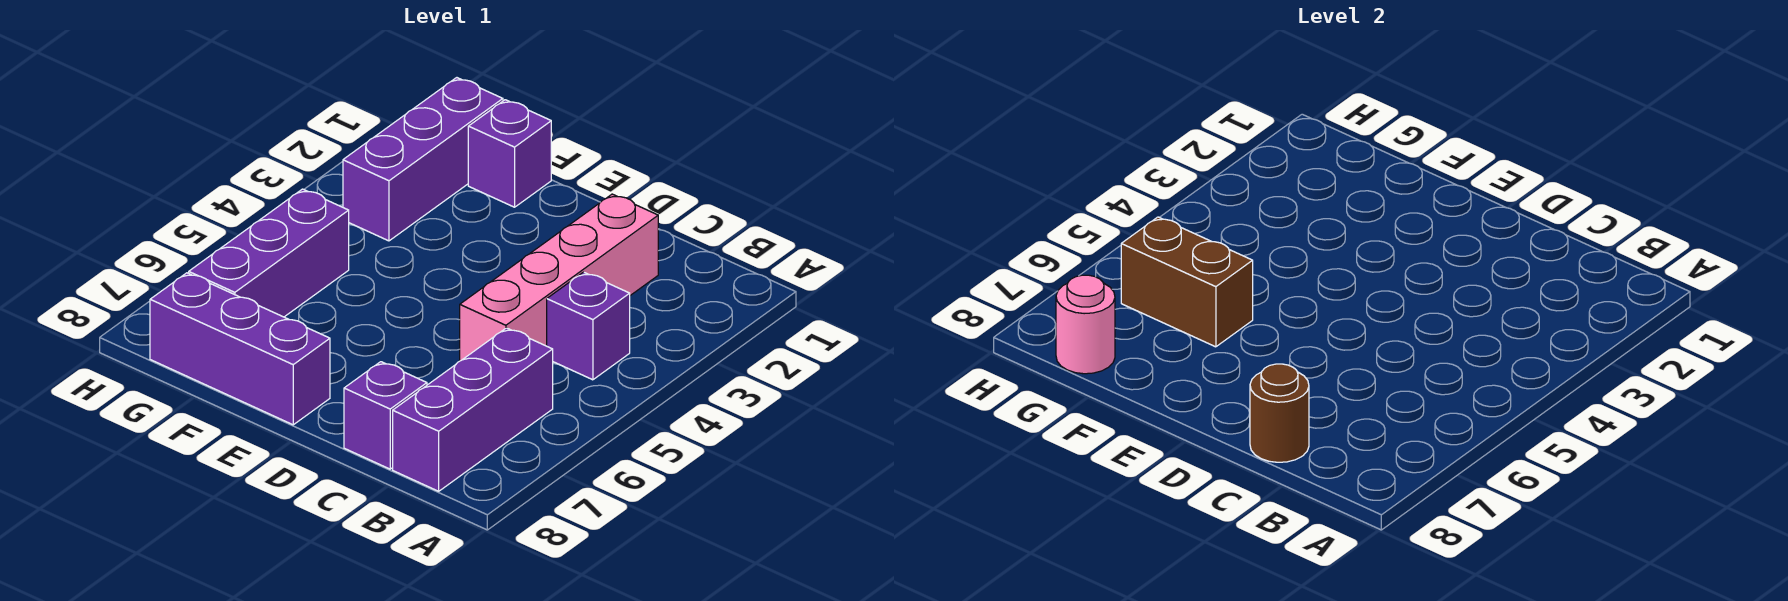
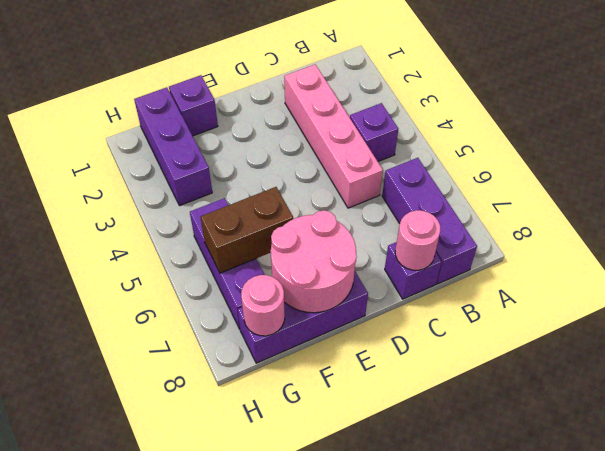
brown 1x1 round brick [1250,364,1309,462] -> pink 1x1 round brick [395,210,440,270]
none -> pink 2x2 round brick [271,210,357,313]

